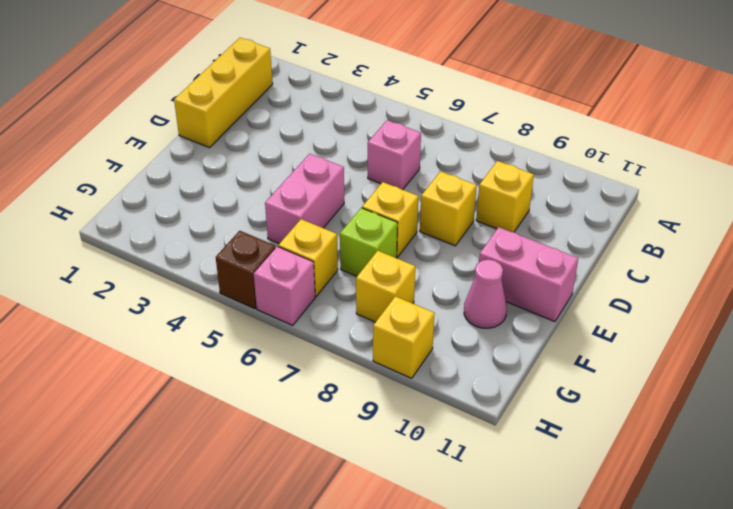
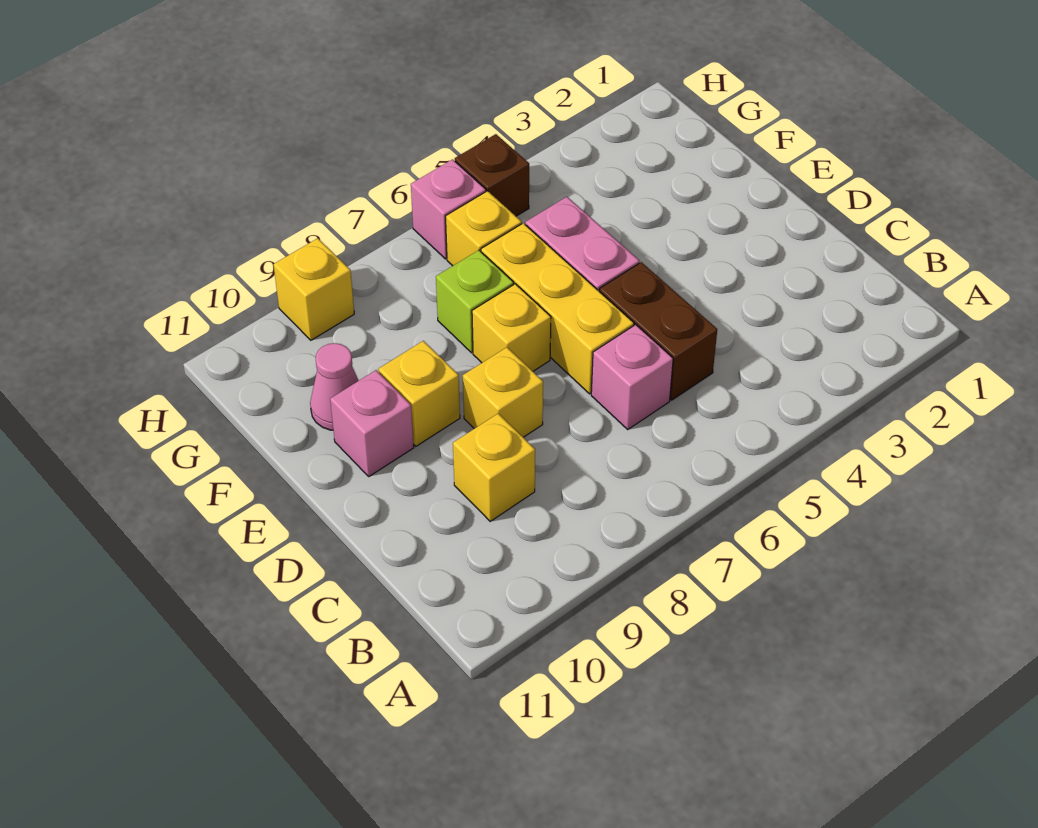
yellow 1x3 brick [174,38,273,148] -> yellow 1x3 brick moved to [481,223,634,394]
none -> brown 1x2 brick [599,262,717,400]
pink 1x2 brick [479,227,578,322] -> pink 1x1 brick [330,370,414,476]
yellow 1x1 brick [356,251,415,322] -> yellow 1x1 brick moved to [378,341,460,446]

